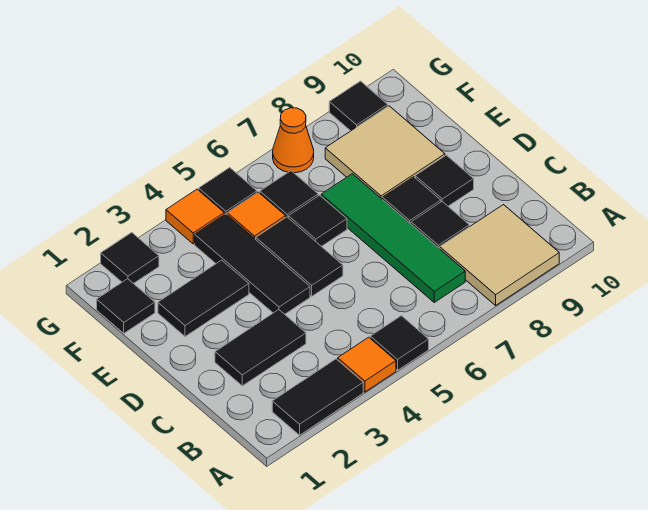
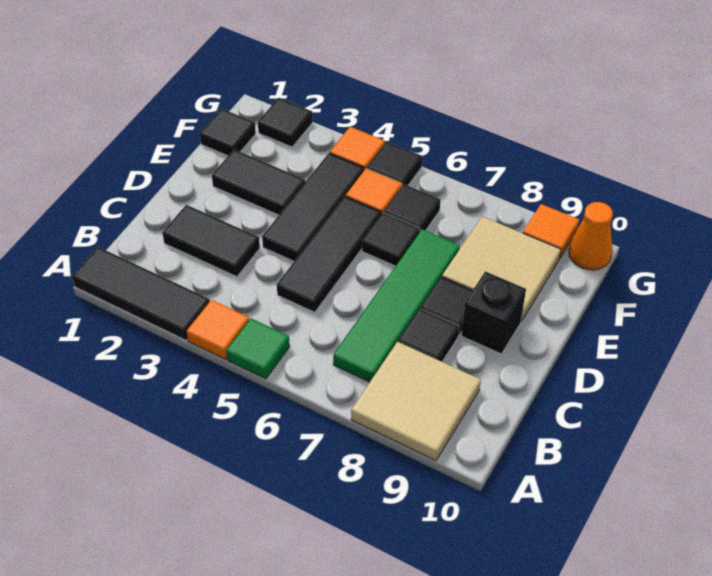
black 1x2 tile [272,359,363,435] -> black 1x3 tile [72,247,210,340]
black 1x1 tile [370,316,429,370] -> green 1x1 tile [226,318,290,379]
black 1x2 tile [256,217,343,296] -> black 1x3 tile [277,196,381,312]
black 1x1 tile [415,155,474,206] -> black 1x1 brick [461,271,526,354]
orange 1x1 cone [273,108,314,173] -> orange 1x1 cone moved to [569,202,613,270]
black 1x1 tile [329,81,388,131] -> orange 1x1 tile [523,204,579,259]

